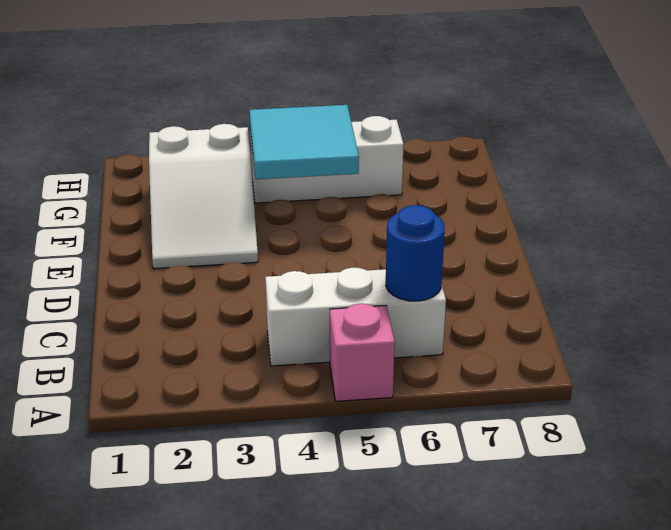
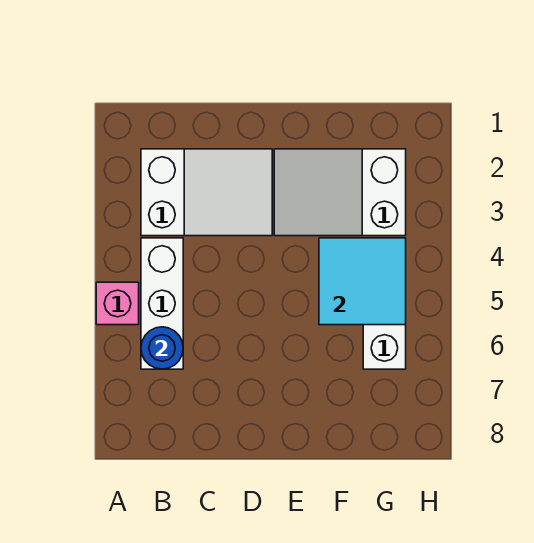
none -> white 2x3 slope [141,149,272,236]

